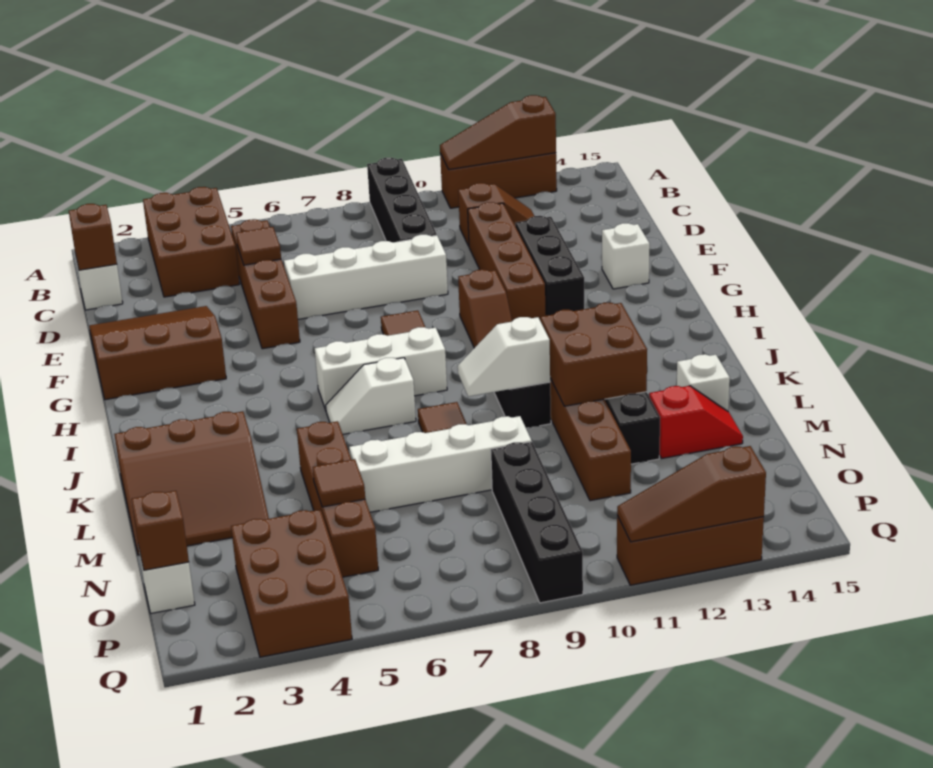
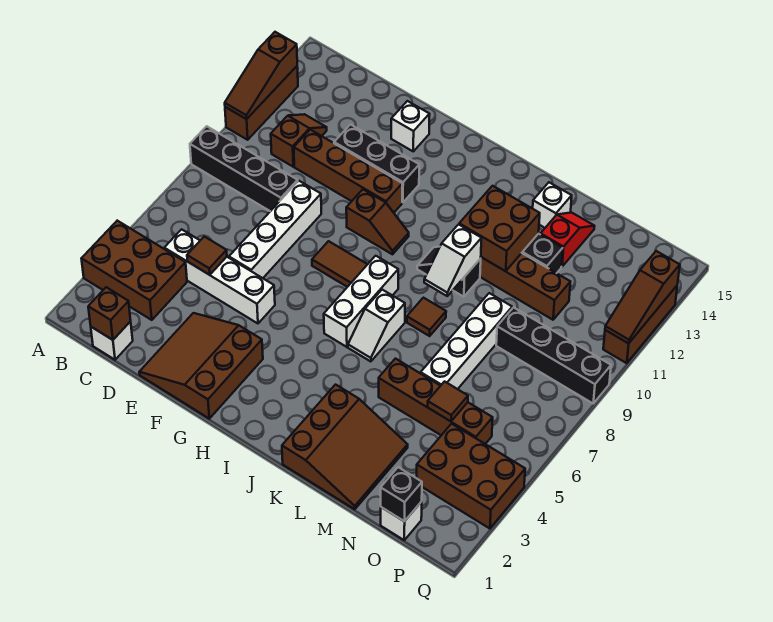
brown 1x4 brick [231,219,300,349] -> white 1x4 brick [164,229,275,323]
brown 1x1 brick [131,491,189,570] -> black 1x1 brick [381,467,422,521]

